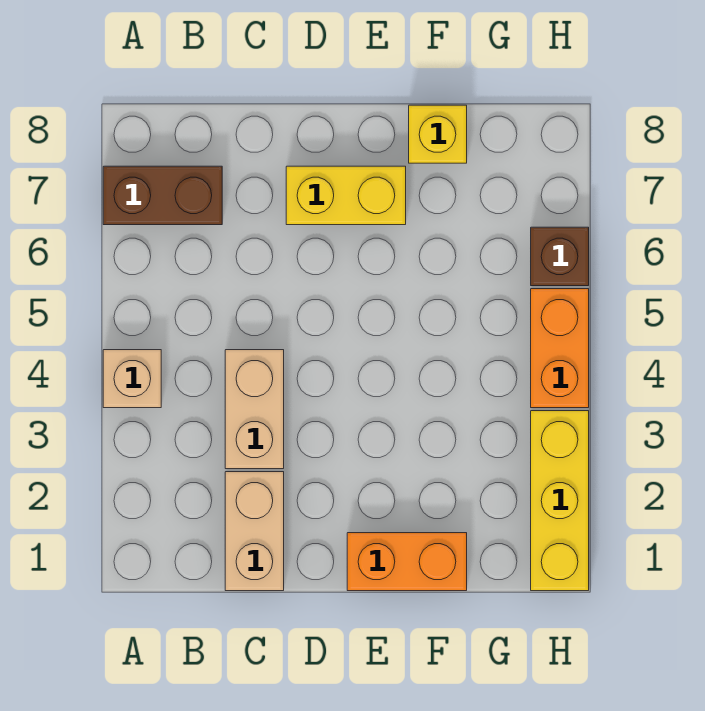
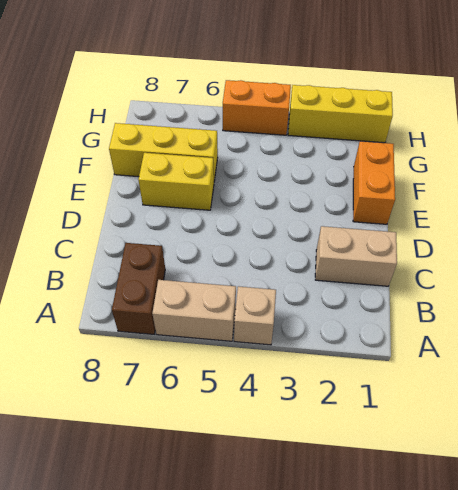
tan 1x2 brick [225,350,284,469] -> tan 1x2 brick moved to [152,280,236,341]
yellow 1x2 brick [286,166,406,225] -> yellow 1x2 brick turned to [138,153,214,210]
yellow 1x1 brick [409,105,467,163] -> yellow 1x3 brick [109,123,218,180]
brown 1x1 brick [531,227,589,286] -> none

